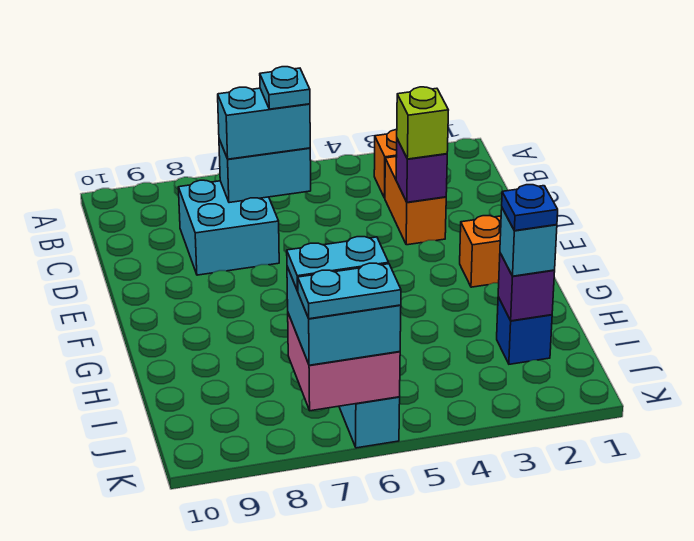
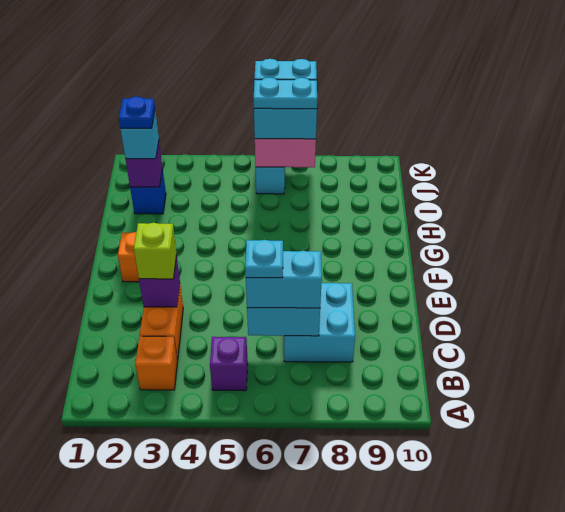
none -> purple 1x1 brick [210,337,248,391]

